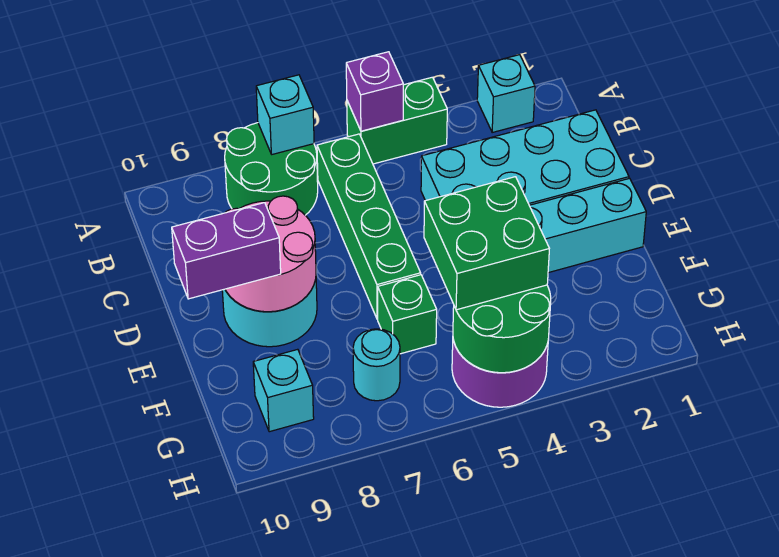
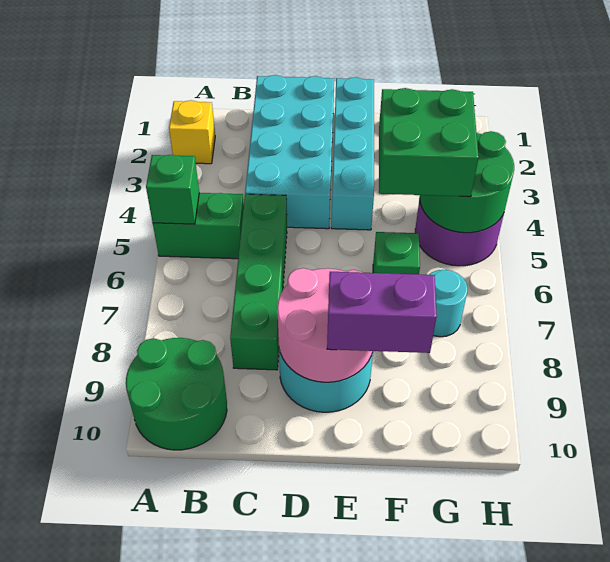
cyan 1x1 brick [477,55,535,132] -> yellow 1x1 brick [169,100,215,164]
green 1x2 brick [347,77,447,164] -> green 1x2 brick turned to [153,193,244,259]
purple 1x1 brick [346,52,403,131] -> green 1x1 brick [146,155,199,224]
green 2x2 round brick [225,123,318,215] -> green 2x2 round brick moved to [126,338,227,450]
cyan 1x1 brick [256,75,314,154] -> none
green 1x4 brick [317,134,421,319] -> green 1x4 brick turned to [230,194,287,370]
purple 1x2 brick [172,203,281,299] -> purple 1x2 brick turned to [327,272,437,353]
cyan 1x1 brick [253,349,314,432] -> none

